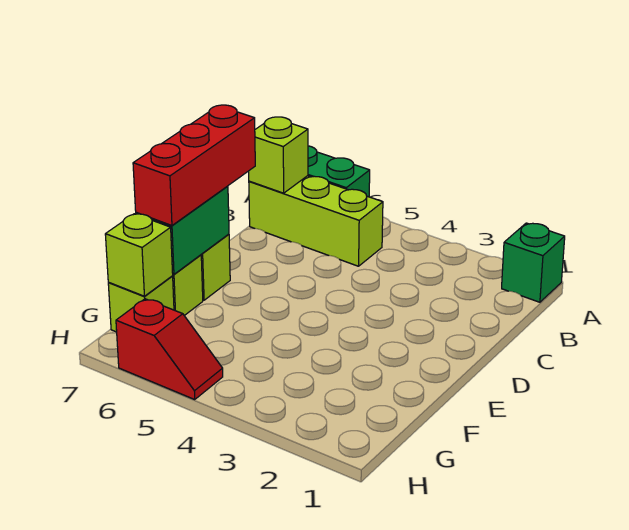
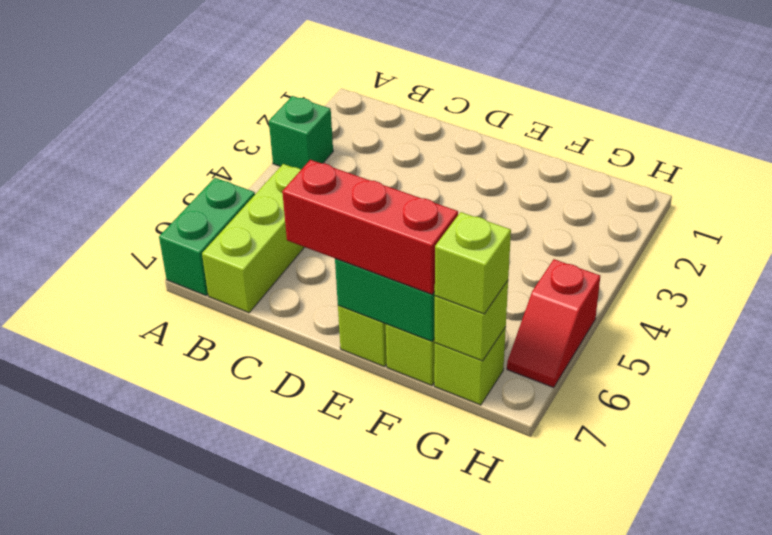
green 1x1 brick [502,223,565,302] -> green 1x1 brick moved to [269,96,333,169]
lime 1x1 brick [249,117,308,193] -> lime 1x1 brick moved to [435,212,511,314]
red 1x2 slope [116,299,223,399] -> red 1x2 slope turned to [507,259,600,387]

